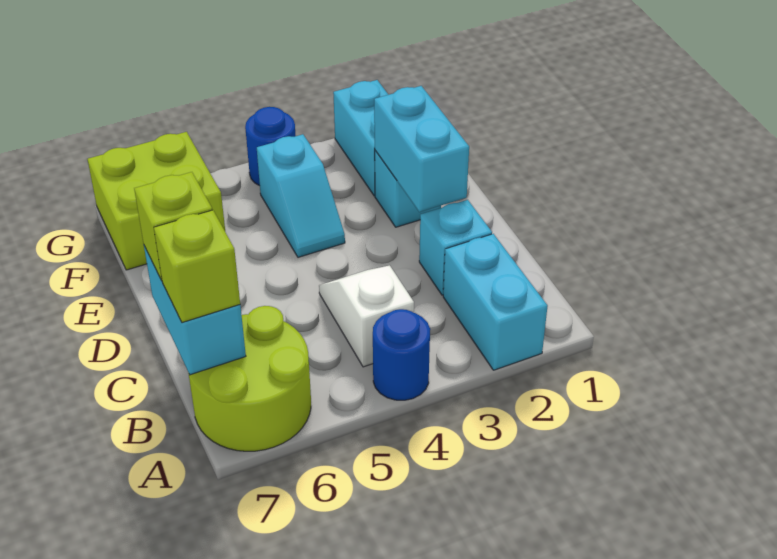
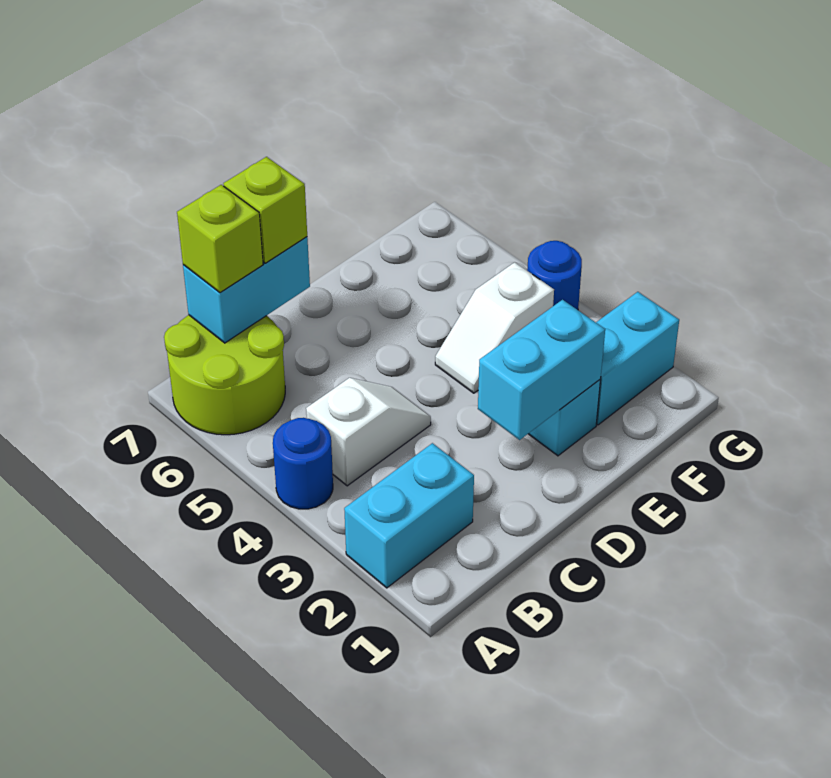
cyan 1x1 brick [419,200,492,295] -> none
cyan 1x2 slope [257,134,345,257] -> white 1x2 slope [435,262,554,393]
lime 2x2 brick [88,132,225,270] -> none

